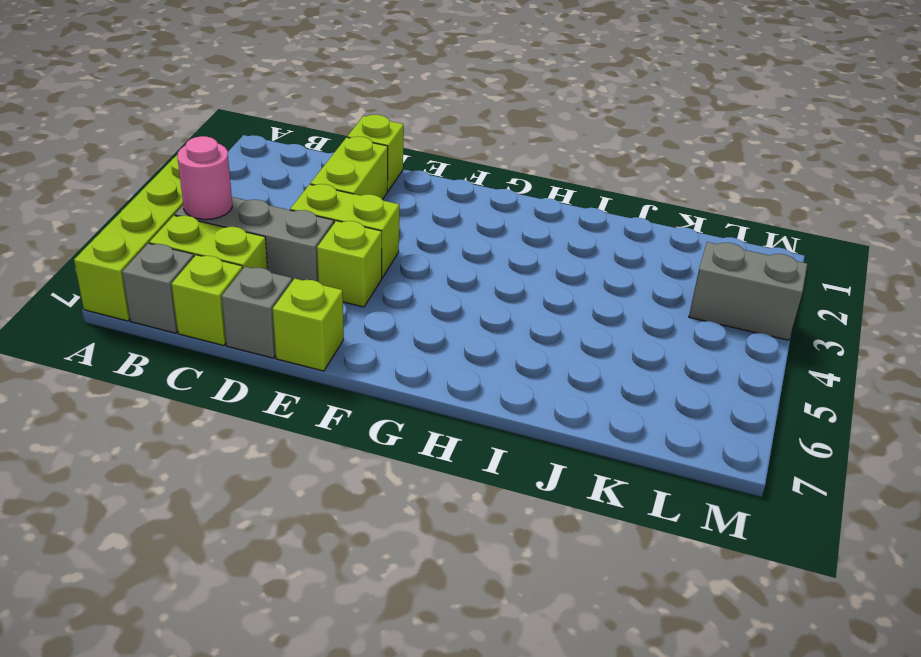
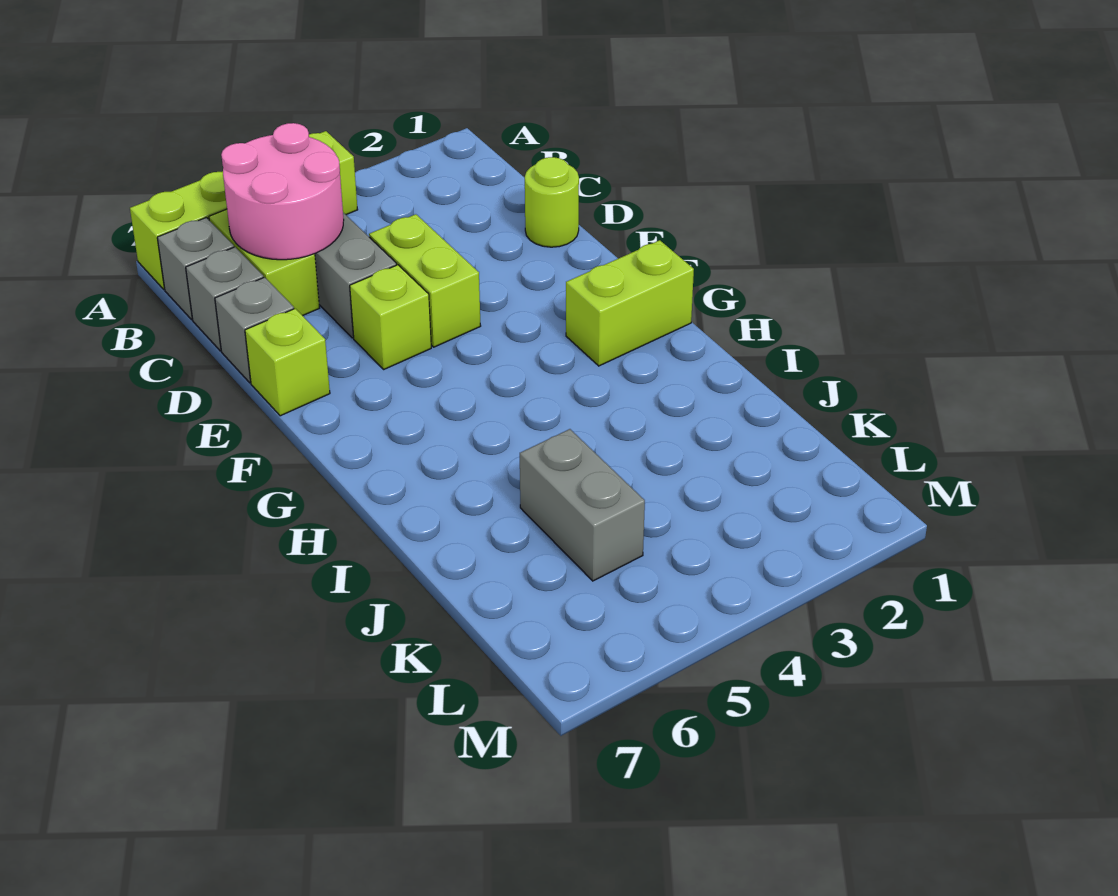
pink 1x1 round brick [177,136,232,220] -> pink 2x2 round brick [221,123,344,260]
lime 1x1 brick [171,255,243,346] -> grey 1x1 brick [186,247,264,351]
lime 1x1 brick [347,115,404,191] -> lime 1x1 round brick [525,157,579,247]
lime 1x2 brick [310,136,388,200] -> lime 1x2 brick moved to [566,240,694,366]
grey 1x2 brick [689,242,807,340] -> grey 1x2 brick moved to [520,429,645,581]

